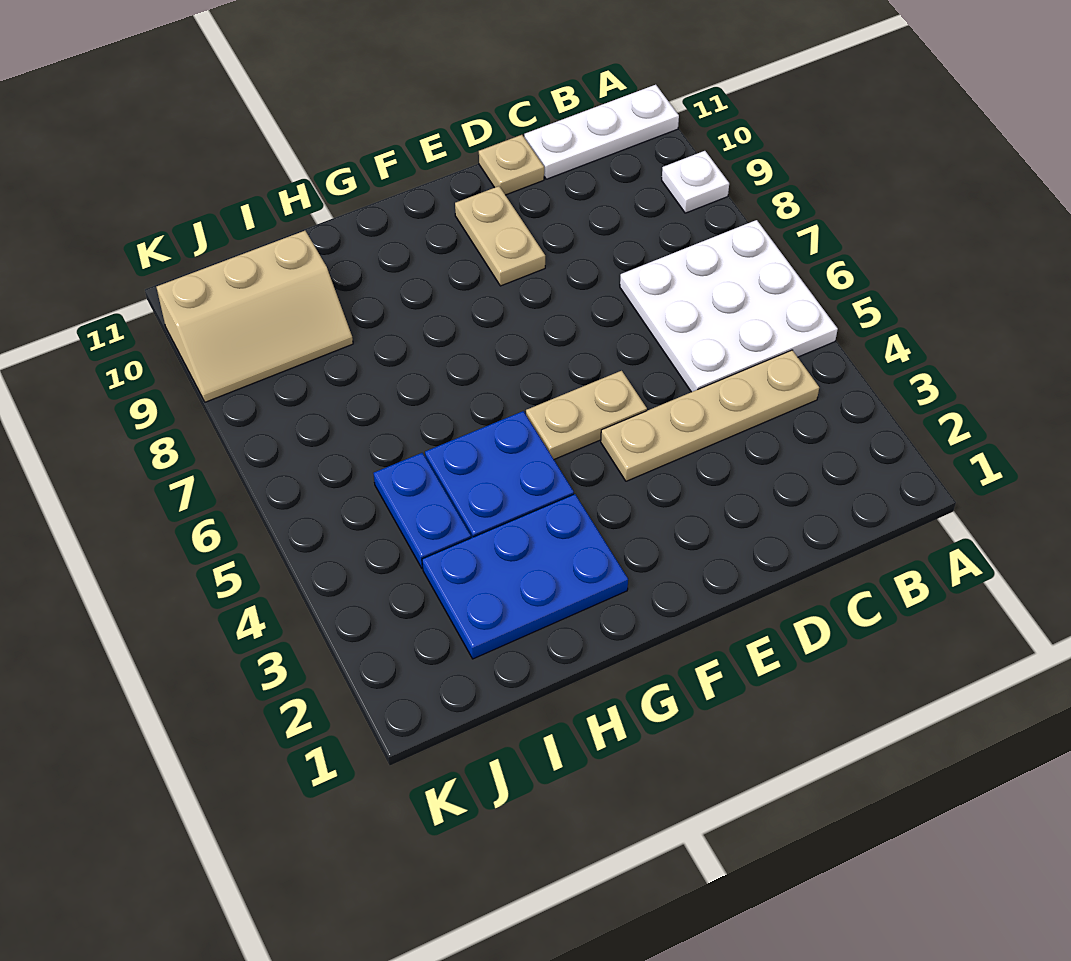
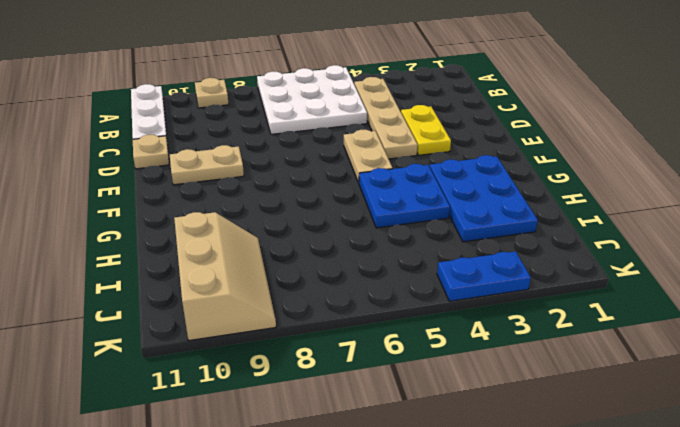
white 1x1 plate [662,151,729,213] -> tan 1x1 plate [195,78,229,108]
none -> yellow 1x2 plate [401,105,451,155]
blue 1x2 plate [374,453,471,568] -> blue 1x2 plate moved to [437,251,531,301]

